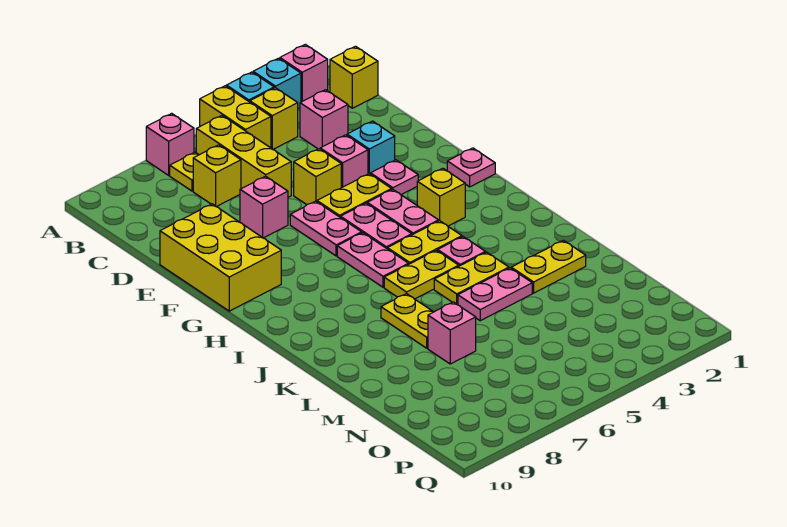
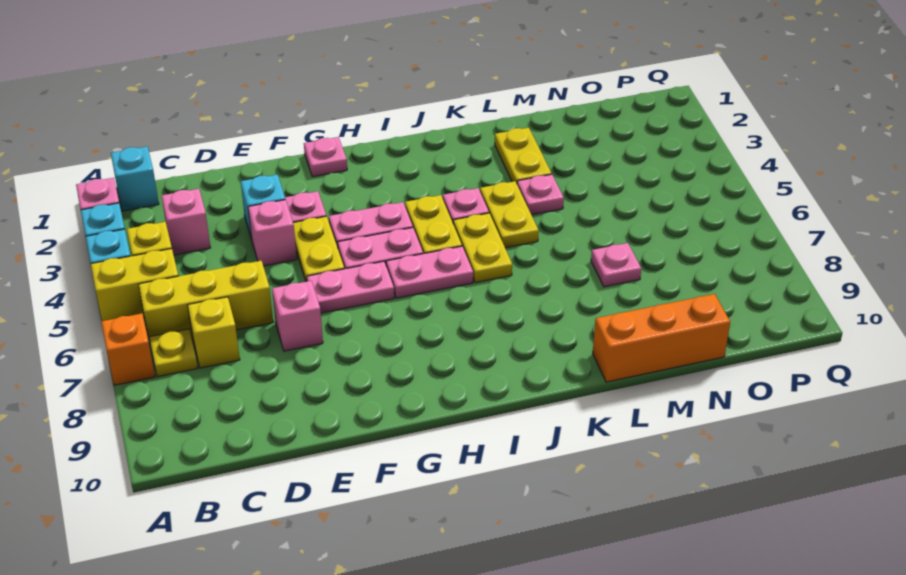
pink 1x1 brick [146,113,194,175] -> orange 1x1 brick [101,313,155,385]
yellow 1x1 brick [330,46,378,108] -> cyan 1x1 brick [111,147,159,211]
yellow 1x1 brick [294,149,341,205] -> none
yellow 2x3 brick [160,204,281,311] -> none
yellow 1x1 brick [417,168,465,226] -> none
yellow 1x2 plate [381,294,433,348] -> none
pink 1x2 plate [458,268,532,321] -> pink 1x1 plate [517,174,564,215]
none -> orange 1x3 brick [593,294,730,382]
pink 1x1 brick [428,302,476,364] -> pink 1x1 plate [591,243,641,287]

